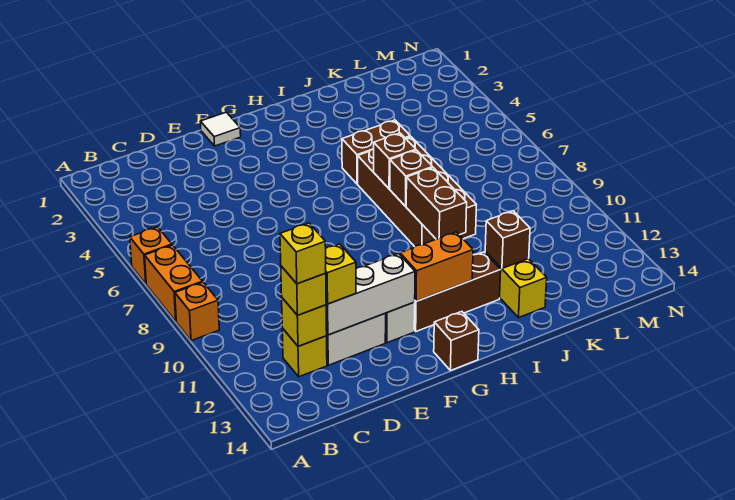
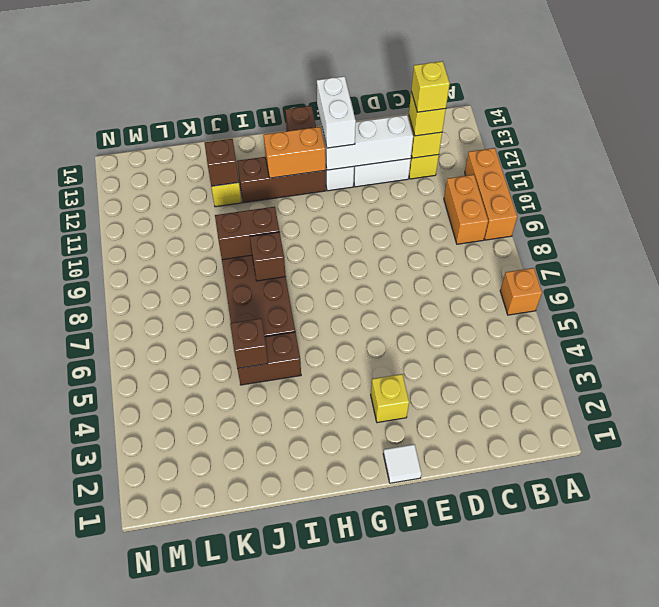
orange 1x2 brick [145,245,203,321] -> orange 1x2 brick moved to [444,175,488,244]
orange 1x1 brick [175,282,219,341] -> orange 1x3 brick [465,148,517,240]
yellow 1x1 brick [325,244,356,304] -> yellow 1x1 brick moved to [371,374,409,423]
none -> white 1x2 brick [317,76,356,148]
brown 1x1 brick [374,133,416,189] -> brown 1x1 brick moved to [230,318,268,369]
brown 1x2 brick [406,168,467,239] -> brown 1x2 brick turned to [215,207,280,260]

